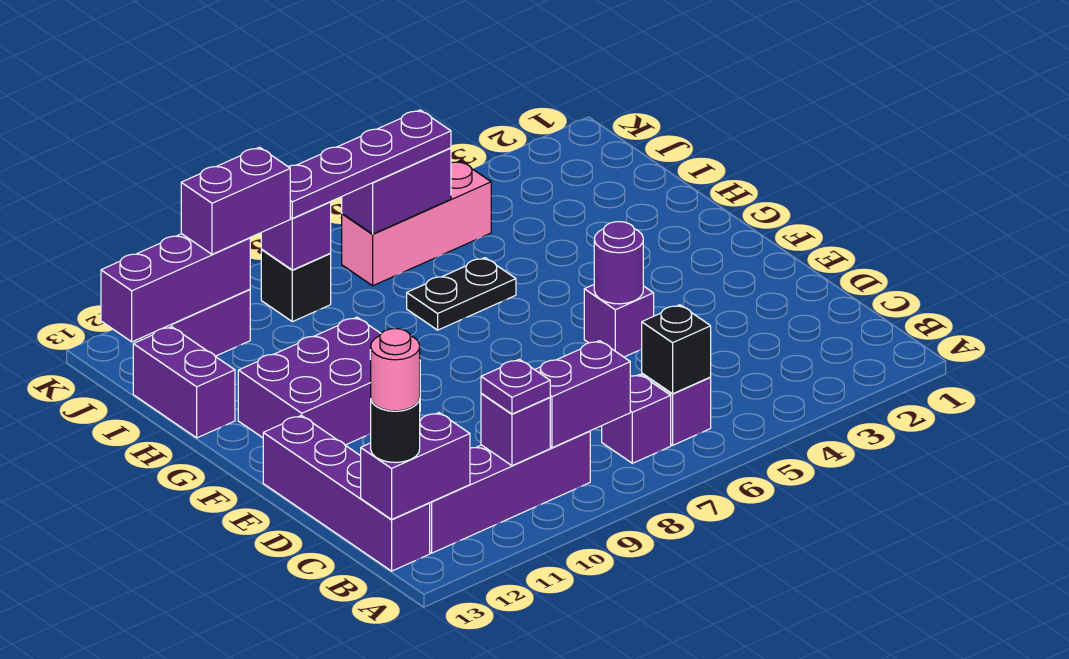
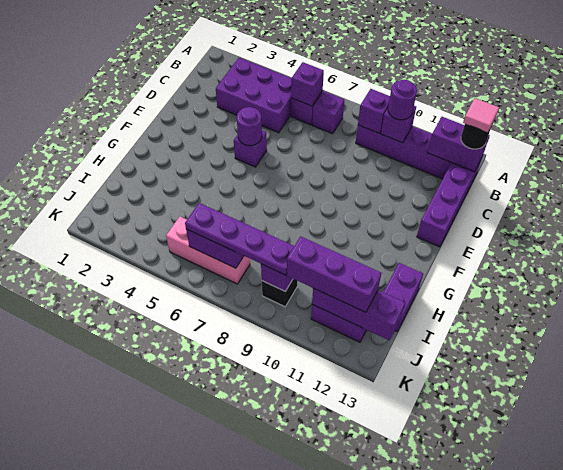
black 1x1 brick [642,305,711,394] -> purple 1x1 brick [291,62,324,106]
purple 1x2 brick [535,341,630,448] -> purple 1x1 brick [358,89,390,133]
purple 1x1 plate [481,359,550,414] -> purple 1x1 round brick [388,80,417,120]
pink 1x1 round brick [370,329,420,411] -> pink 1x1 tile [463,98,499,132]
purple 2x3 brick [238,317,420,445] -> purple 2x3 brick moved to [216,58,292,133]
black 1x2 plate [407,258,516,330] -> none
purple 1x2 brick [181,147,290,254] -> purple 1x3 brick [287,236,381,312]

